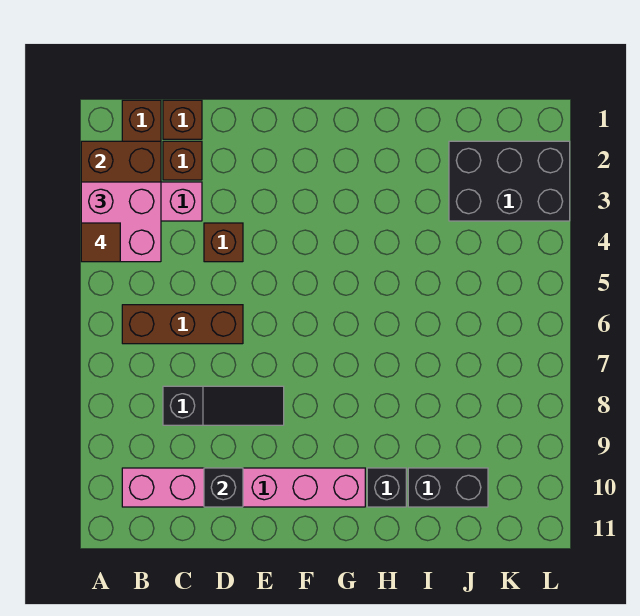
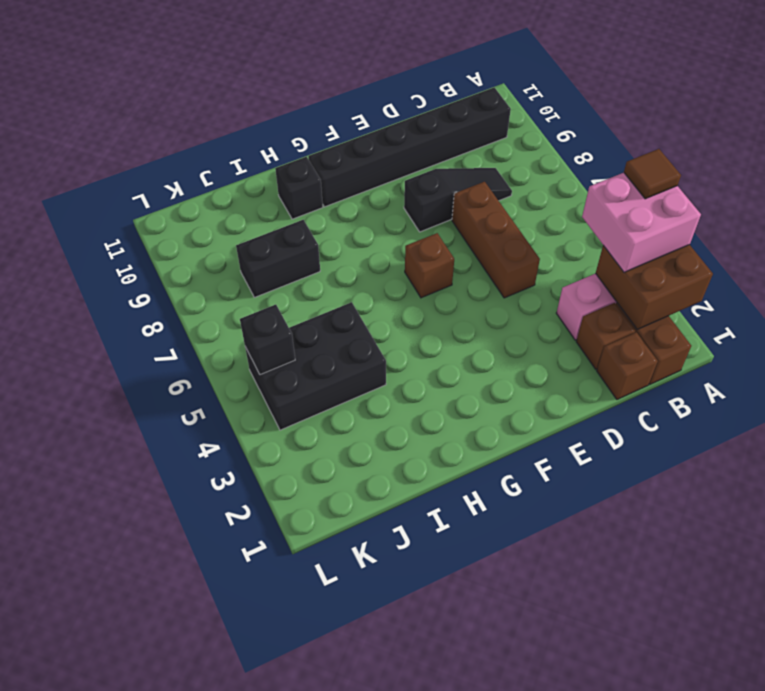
brown 1x3 brick [122,305,243,344] -> brown 1x3 brick turned to [452,182,540,298]
pink 1x6 brick [122,468,365,507] -> black 1x6 brick [308,87,511,207]
black 1x3 slope [163,386,284,425] -> black 1x3 slope turned to [404,168,512,232]
brown 1x1 brick [204,223,243,262] -> brown 1x1 brick moved to [405,233,454,298]
black 1x1 brick [204,468,243,507] -> black 1x1 brick moved to [240,305,295,375]
black 1x2 brick [408,468,488,507] -> black 1x2 brick moved to [236,220,320,297]
black 2x3 brick [449,141,570,221] -> black 2x3 brick moved to [245,302,386,430]

